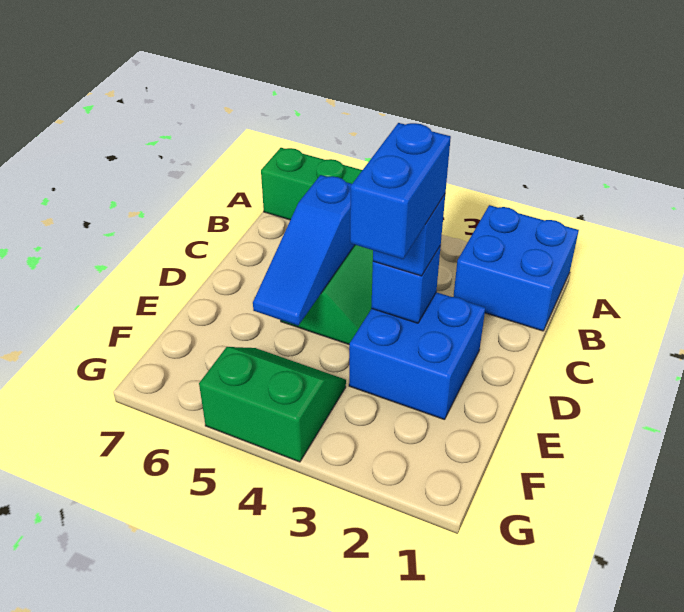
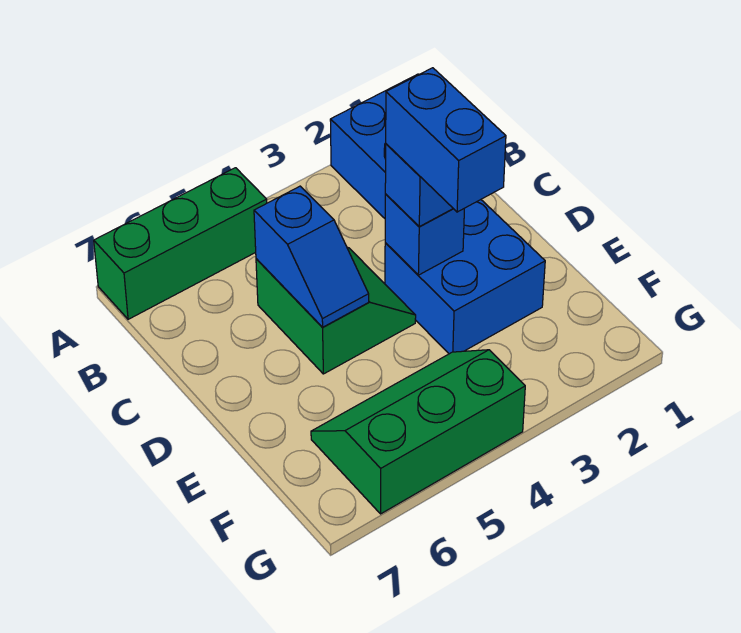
blue 1x3 slope [253,175,355,326] -> blue 1x2 slope [254,186,369,327]
green 2x2 slope [199,347,346,462] -> green 2x3 slope [311,350,525,514]

